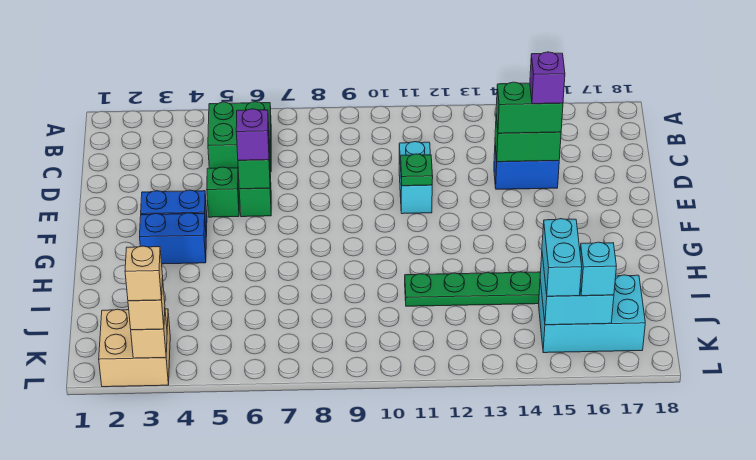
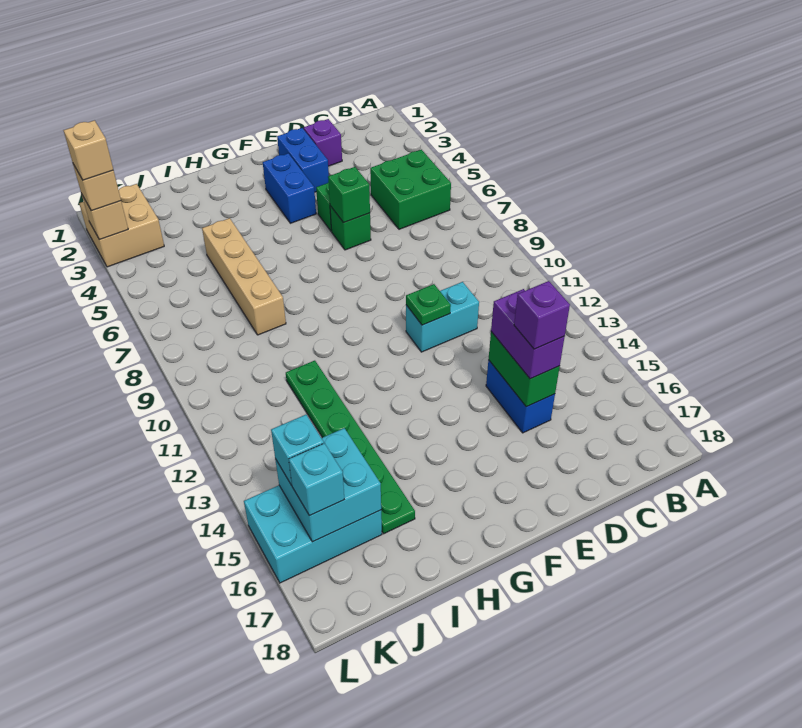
green 1x2 brick [496,82,563,133] -> purple 1x2 brick [491,289,565,379]
purple 1x1 brick [236,109,269,160] -> purple 1x1 brick moved to [304,119,342,166]
blue 1x2 brick [140,213,206,264] -> blue 1x2 brick moved to [277,128,329,192]
none -> tan 1x4 brick [202,218,286,335]
cyan 2x3 brick [539,275,645,353] -> cyan 2x3 brick turned to [244,485,382,583]
cyan 1x2 brick [542,219,582,296] -> cyan 1x1 brick [271,415,324,485]

